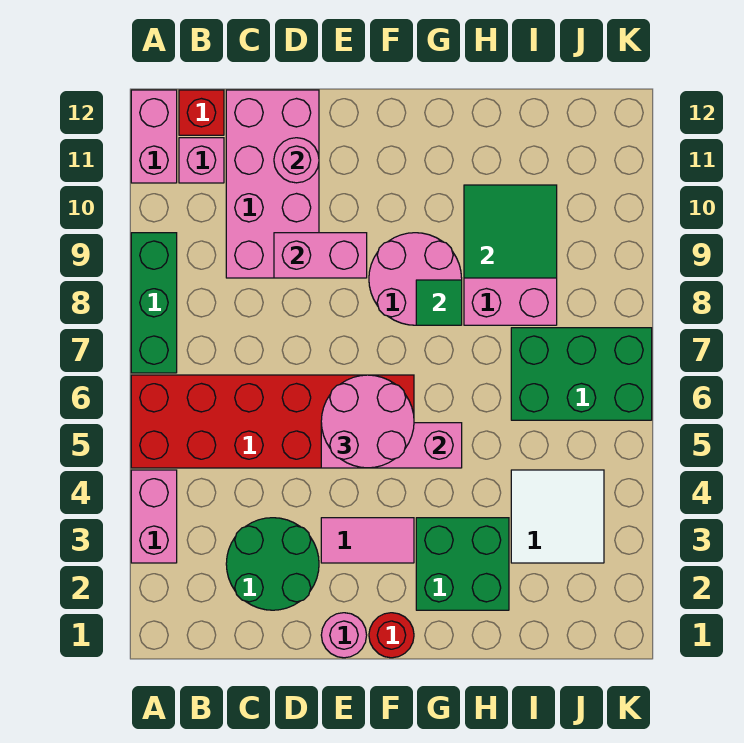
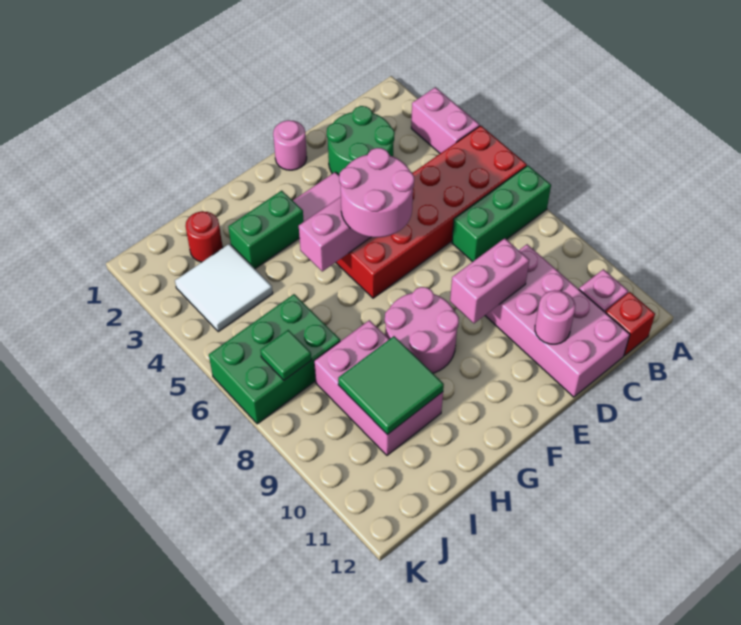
green 1x3 brick [131,233,177,373] -> green 1x3 brick turned to [452,166,551,262]
pink 1x2 brick [131,90,177,183] -> none
red 1x1 round brick [369,613,414,658] -> red 1x1 round brick moved to [186,211,223,262]
green 2x2 brick [416,518,509,610] -> green 1x2 brick [228,191,304,269]
green 1x1 tile [416,280,462,325] -> green 1x1 tile moved to [260,330,312,380]

